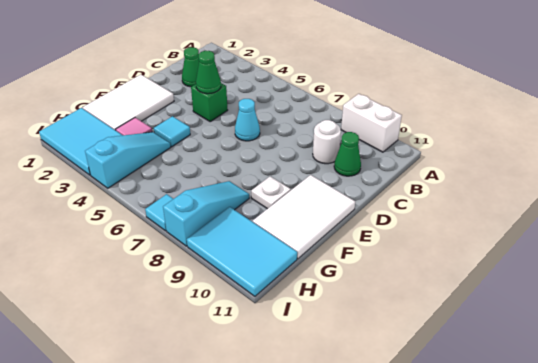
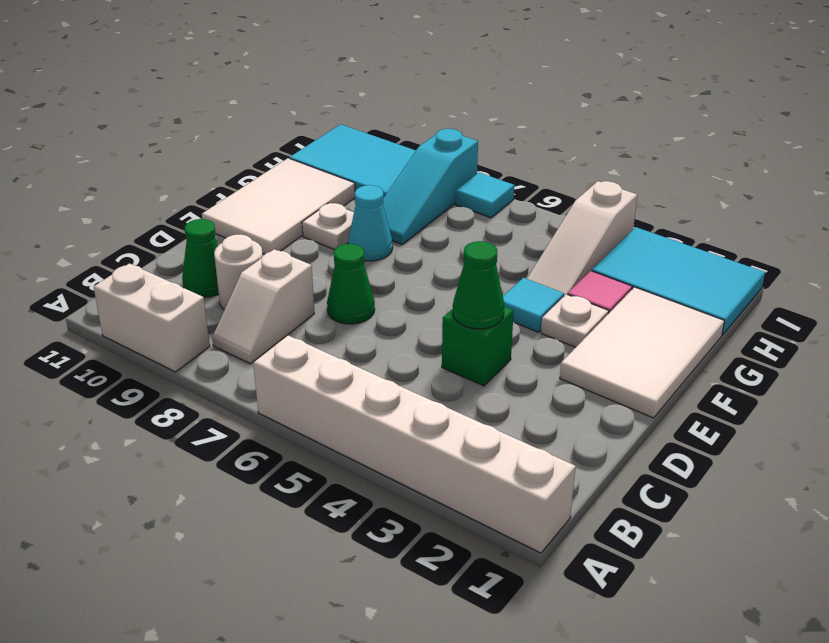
none -> white 1x6 brick [253,335,576,553]
none -> white 1x2 slope [212,249,314,364]
green 1x1 cone [182,47,199,87] -> green 1x1 cone moved to [327,244,375,324]
cyan 1x1 cone [235,99,260,141] -> cyan 1x1 cone moved to [348,185,393,261]
none -> white 1x1 plate [541,294,609,347]
cyan 1x3 slope [85,132,171,188] -> white 1x3 slope [527,181,637,296]

